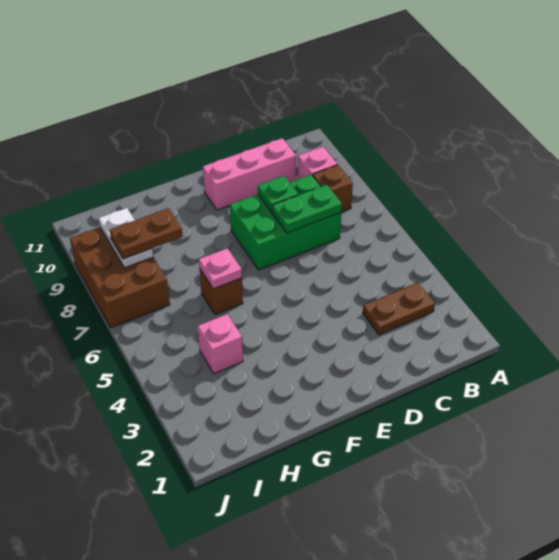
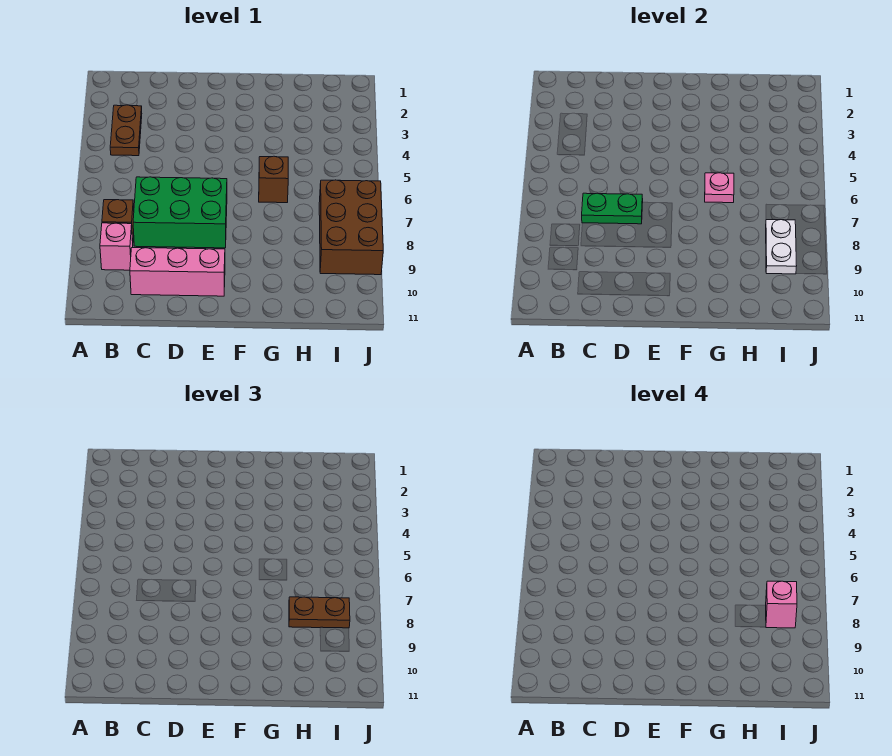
brown 1x2 plate [363,283,435,335] -> brown 1x2 plate turned to [110,105,142,156]
green 1x1 plate [258,176,298,212] -> none
pink 1x1 brick [198,314,243,374] -> pink 1x1 brick moved to [766,581,797,628]

